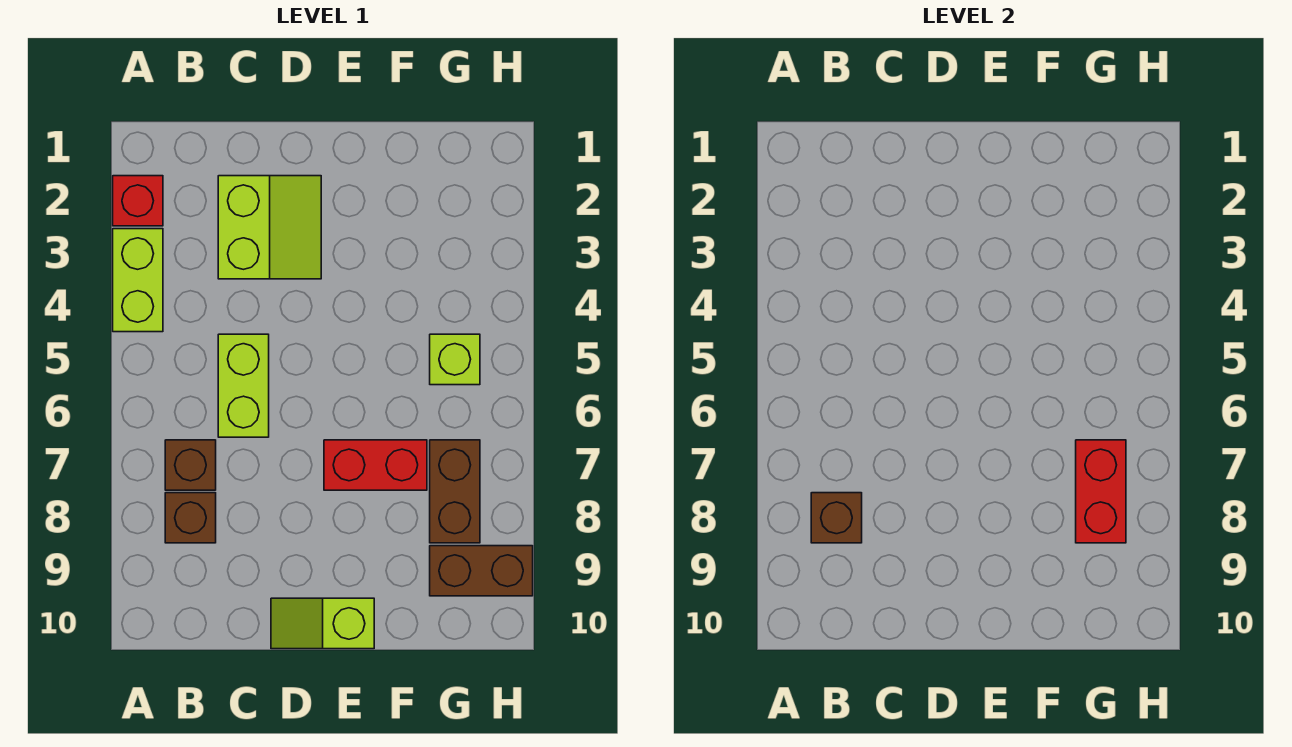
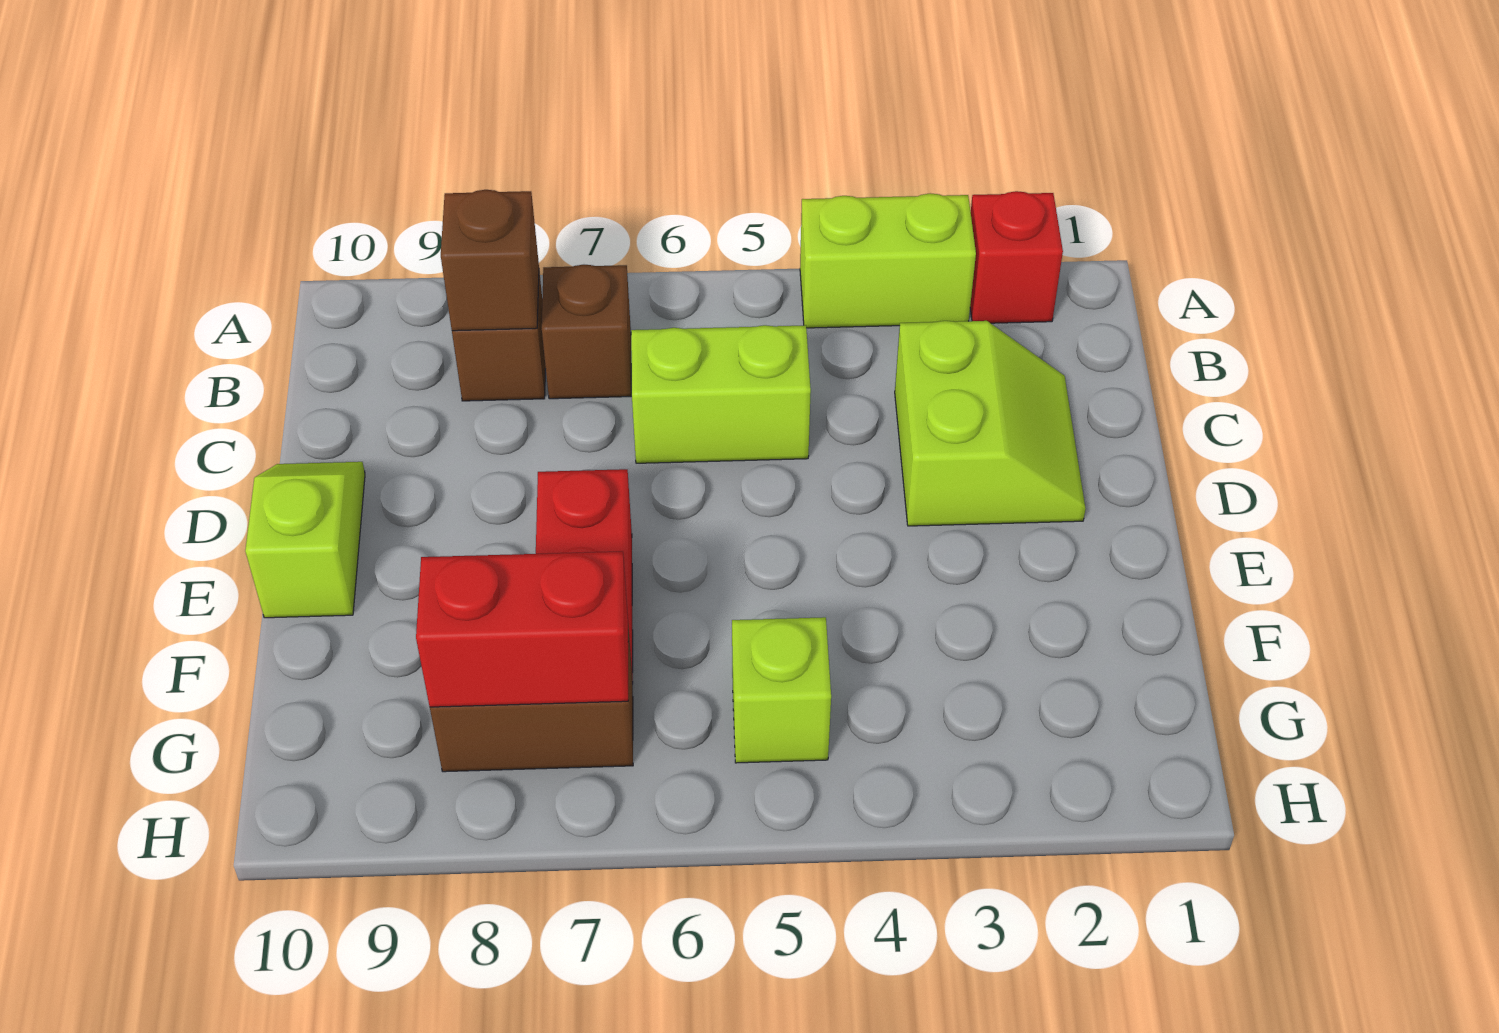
lime 2x2 slope [218,176,321,279] -> lime 2x2 slope turned to [895,321,1086,526]
brown 1x2 brick [430,546,533,596] -> none

